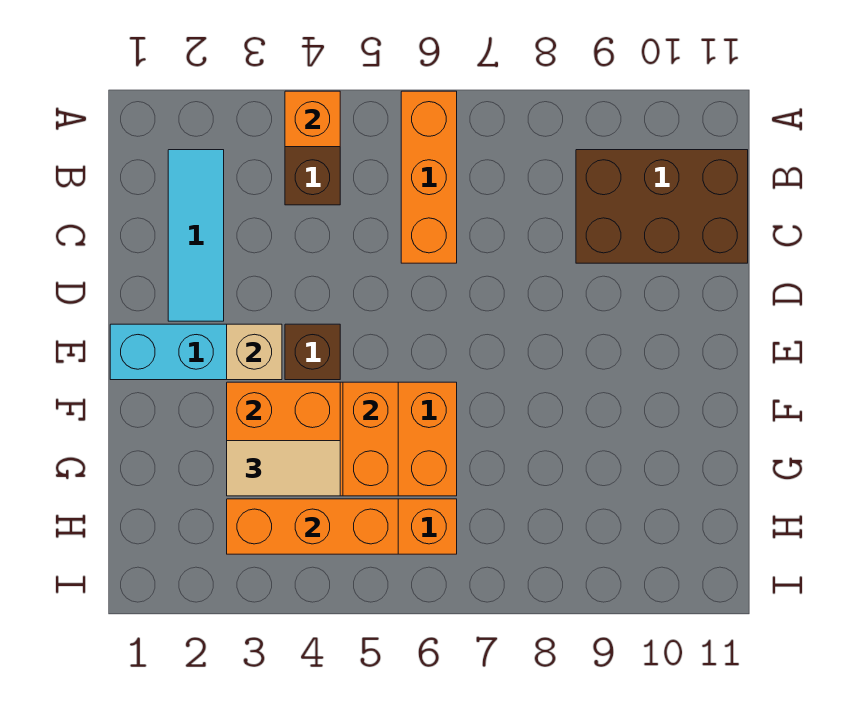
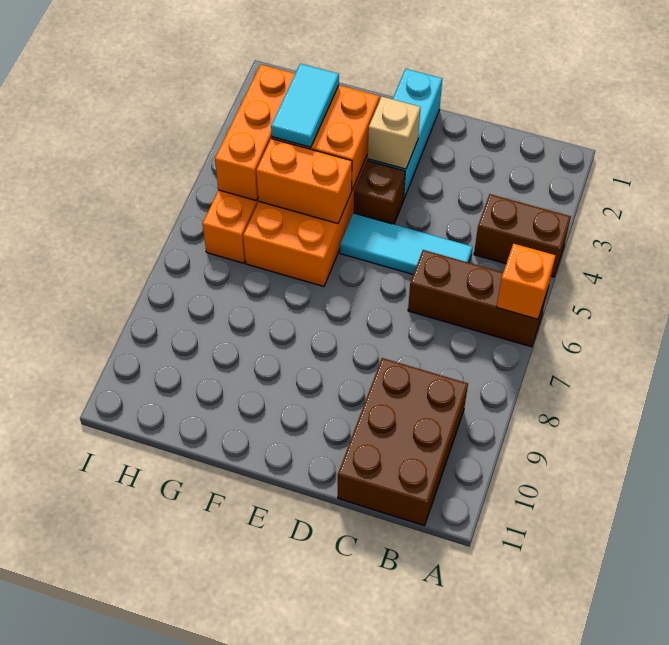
orange 1x1 brick [285,91,340,147] -> orange 1x1 brick moved to [497,244,556,319]
orange 1x3 brick [401,91,457,263] -> brown 1x3 brick [408,250,548,347]
cyan 1x3 tile [168,150,224,321] -> cyan 1x3 tile moved to [340,213,472,274]
tan 1x2 tile [227,441,340,496] -> cyan 1x2 tile [271,64,339,147]

